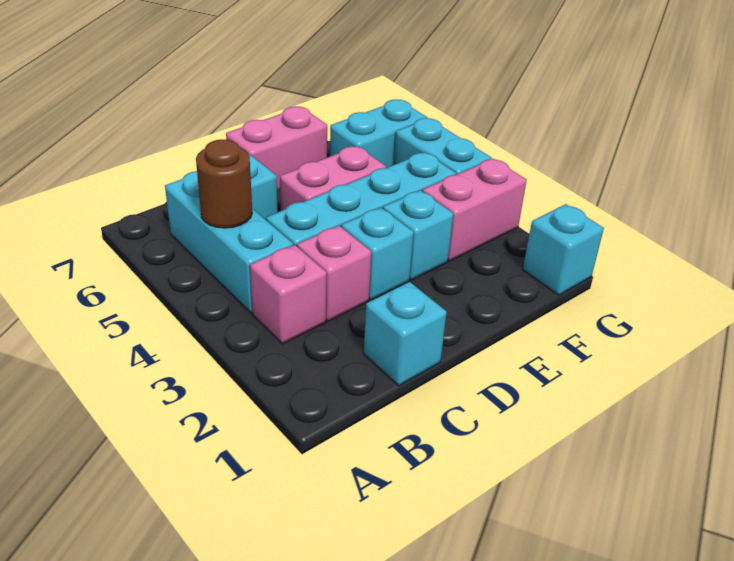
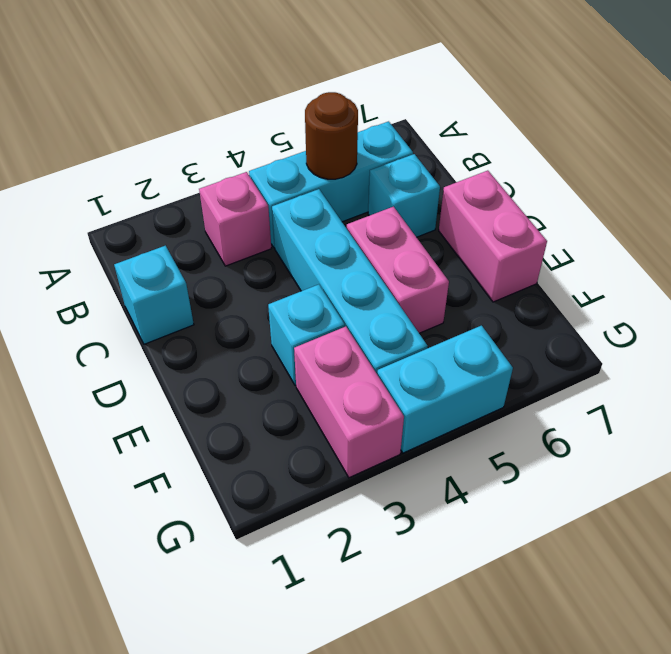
pink 1x1 brick [297,226,371,321] -> none
cyan 1x1 brick [341,208,414,300] -> none
cyan 1x2 brick [330,100,427,168] -> none
cyan 1x1 brick [523,204,604,295] -> none

